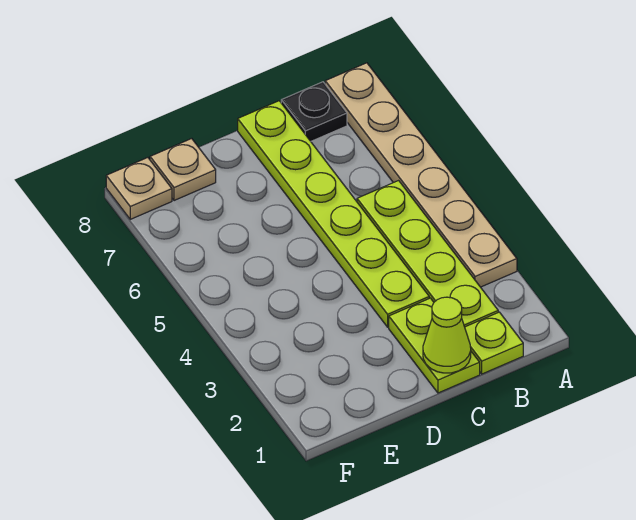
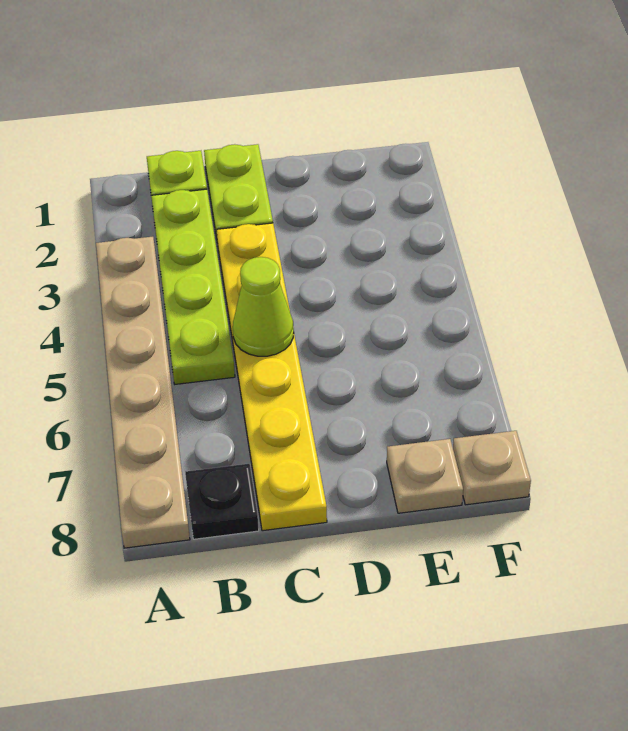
lime 1x1 cone [423,297,471,373] -> lime 1x1 cone moved to [233,257,294,356]
lime 1x6 plate [238,101,429,327] -> yellow 1x6 plate [216,223,327,531]

